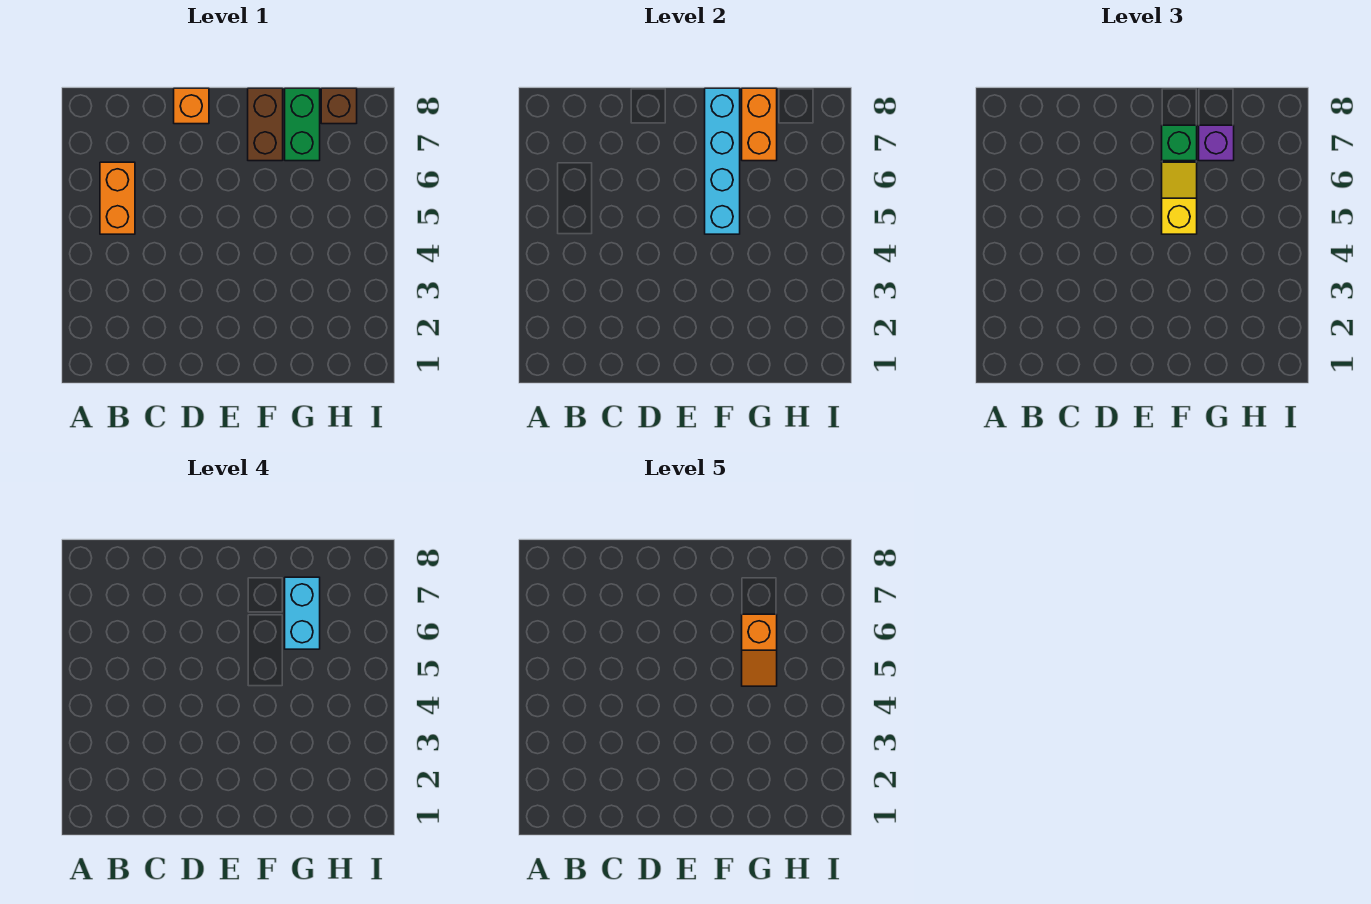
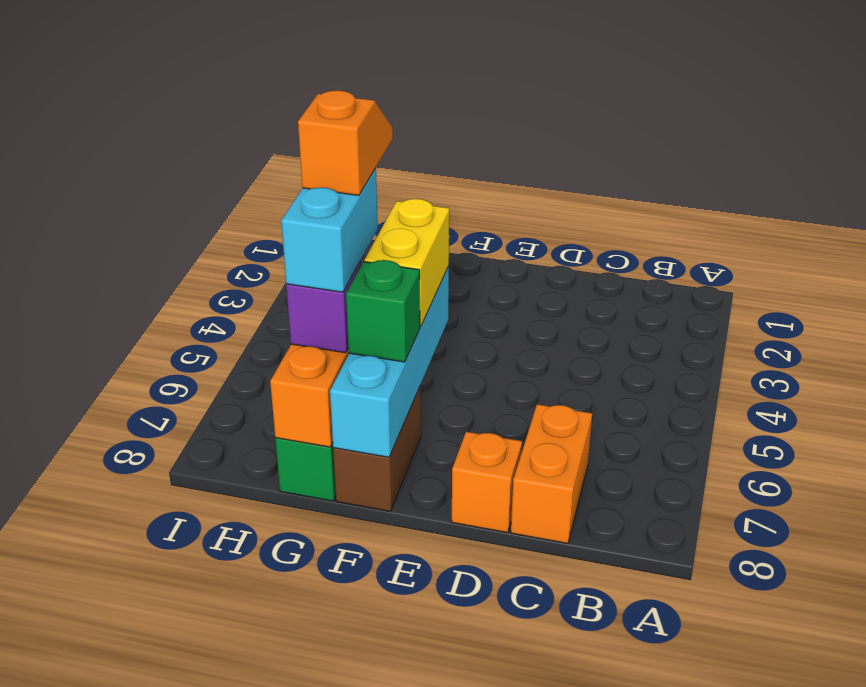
orange 1x2 brick [100,162,135,234] -> orange 1x2 brick moved to [511,404,592,543]
yellow 1x2 slope [1162,162,1197,234] -> yellow 1x2 brick [364,199,449,327]
brown 1x1 brick [321,88,357,124] -> none

